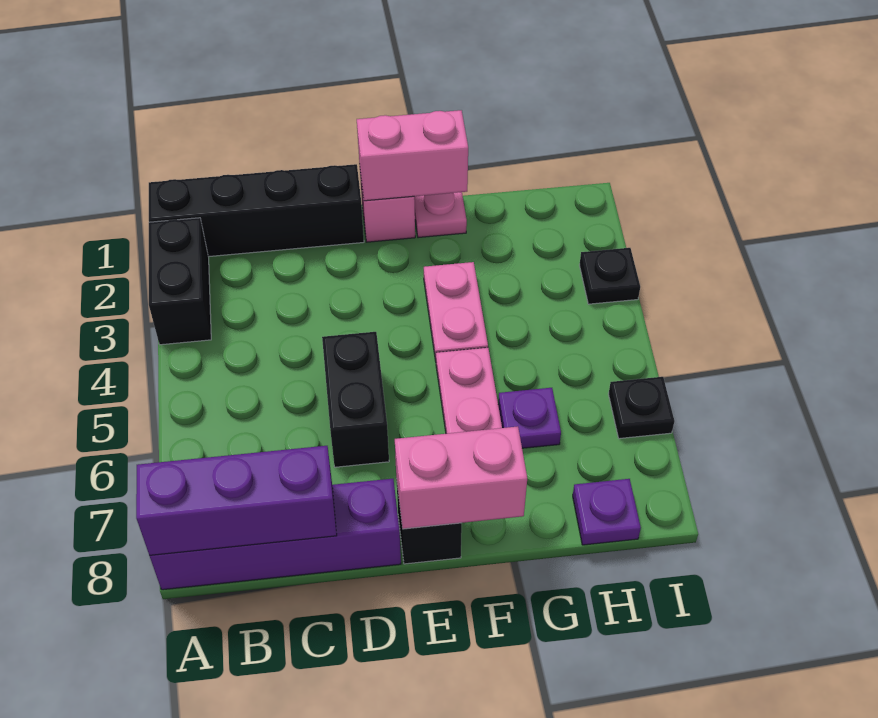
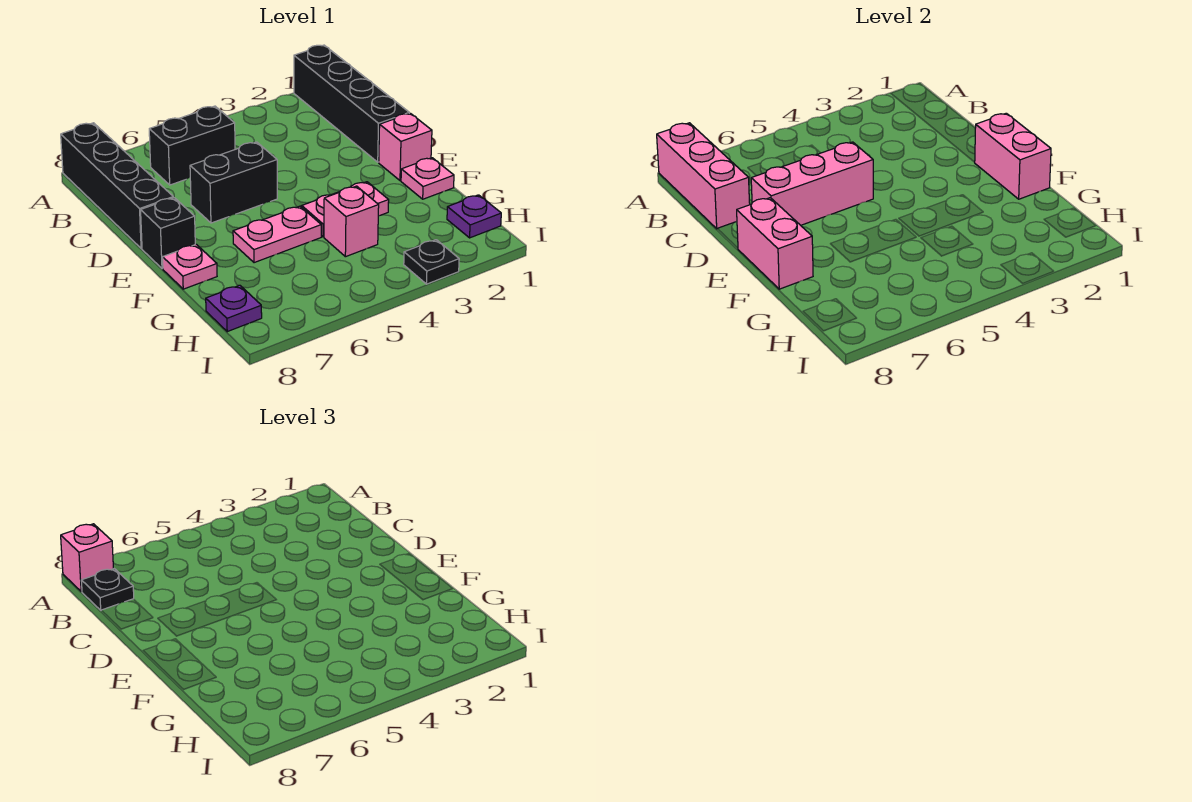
black 1x2 brick [149,218,211,345] -> black 1x2 brick moved to [149,106,235,185]
purple 1x4 brick [150,479,401,590] -> black 1x4 brick [61,123,173,249]
purple 1x3 brick [136,446,337,555] -> pink 1x3 brick [657,123,750,229]
none -> pink 1x1 brick [61,524,113,592]
none -> pink 1x3 brick [751,142,873,225]
none -> pink 1x1 plate [163,244,217,289]
none -> pink 1x1 brick [324,186,379,257]
purple 1x1 plate [498,388,561,448] -> purple 1x1 plate moved to [447,195,501,238]
black 1x1 plate [609,377,674,439] -> black 1x1 plate moved to [81,569,134,610]

